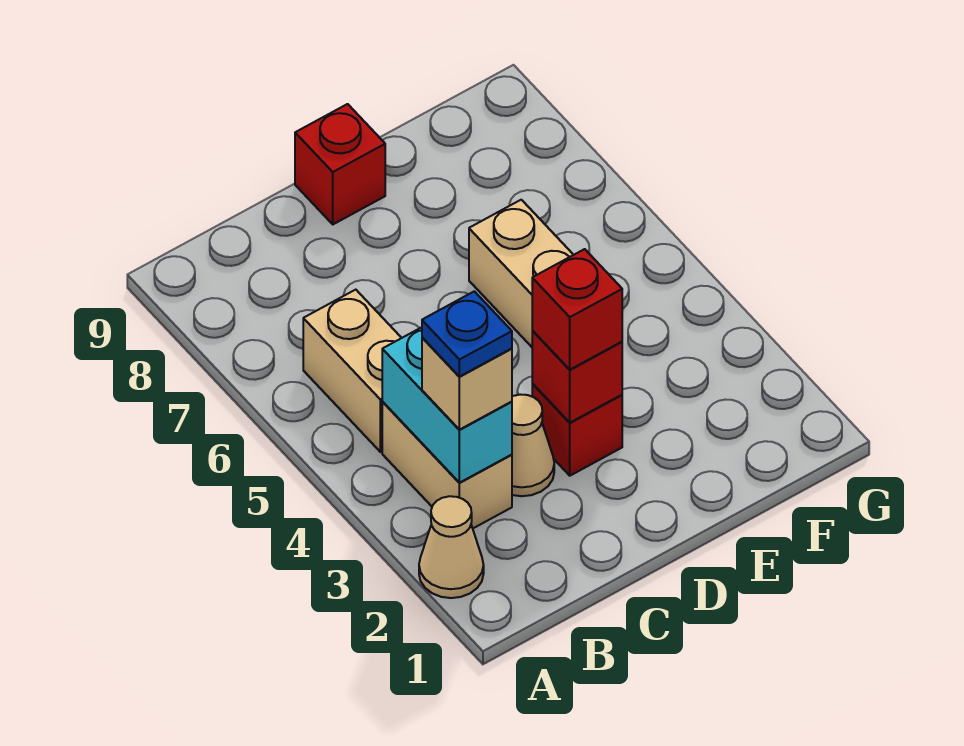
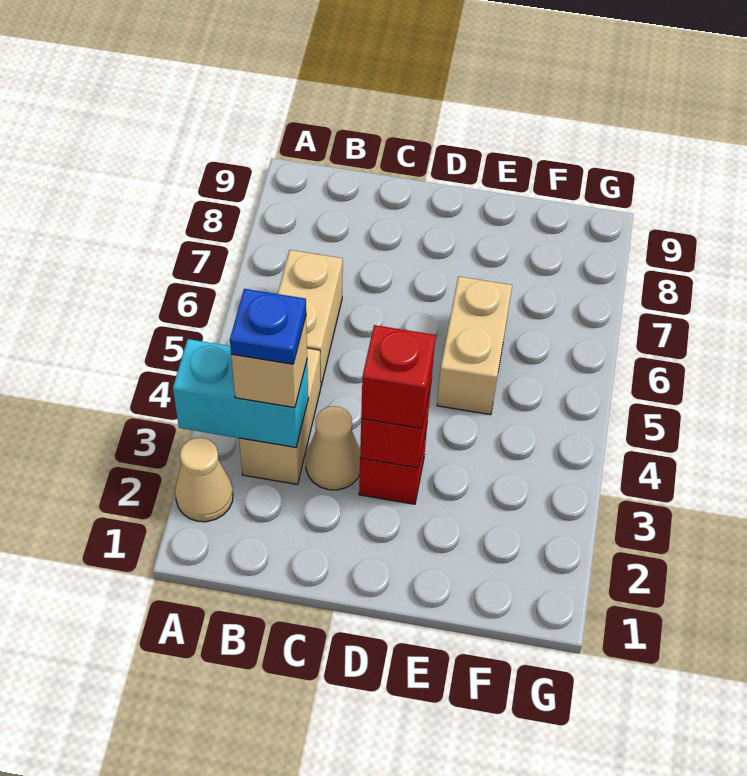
cyan 1x2 brick [382,327,512,483] -> cyan 1x2 brick turned to [173,339,308,447]
red 1x1 brick [295,104,385,224] -> none

